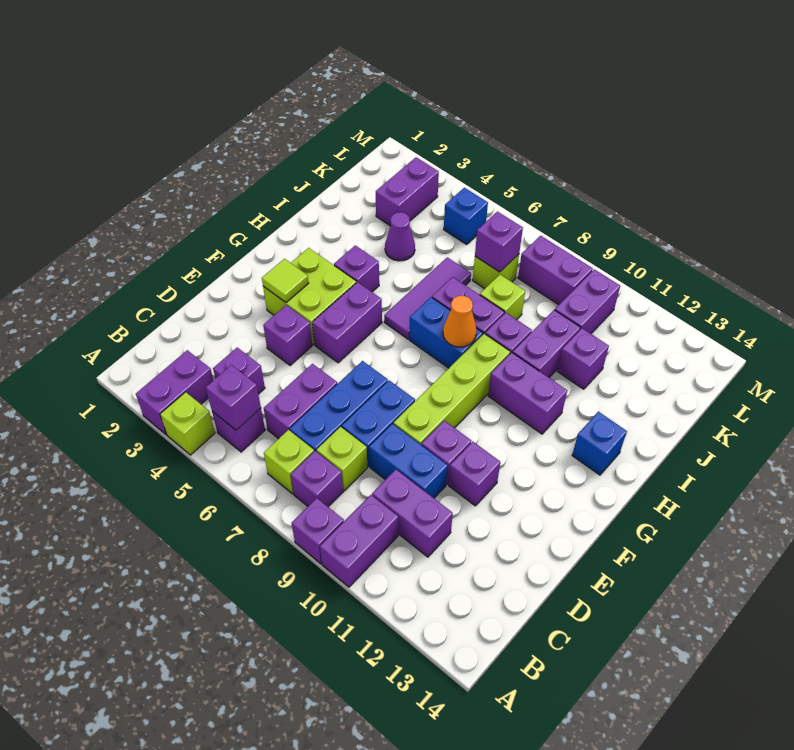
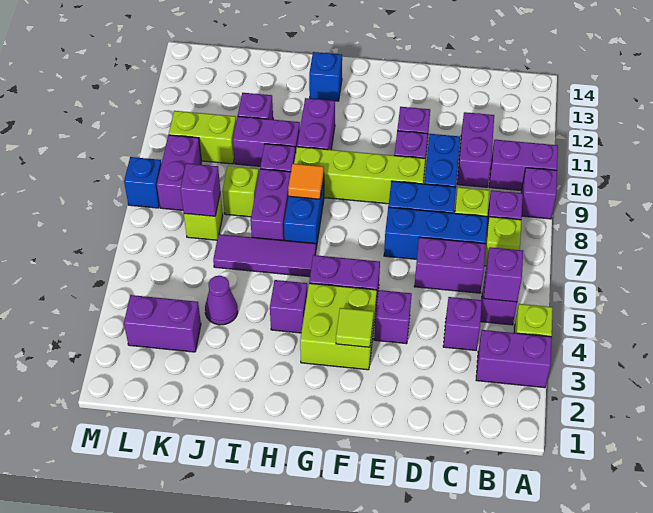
orange 1x1 cone [443,296,477,347] -> orange 1x1 tile [288,164,324,199]
purple 1x2 brick [555,269,620,334] -> lime 1x2 brick [169,111,236,164]
blue 1x1 brick [444,188,488,244] -> blue 1x1 brick moved to [124,157,162,208]

